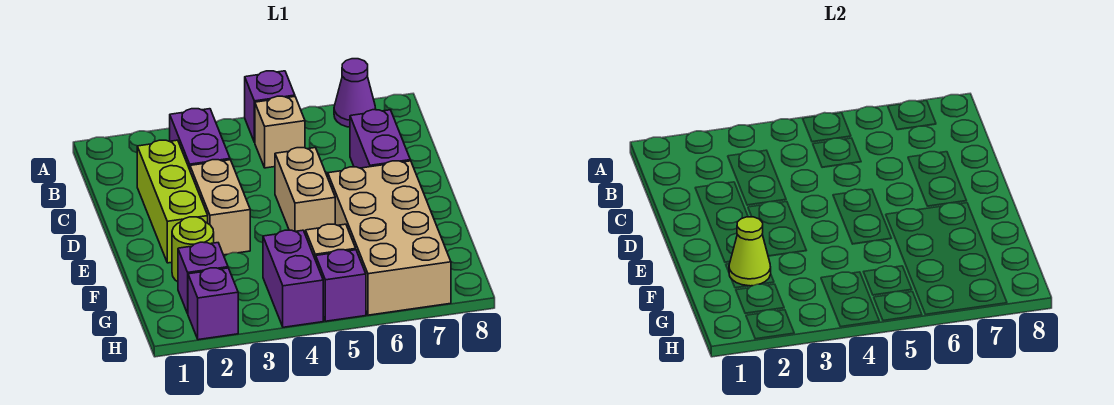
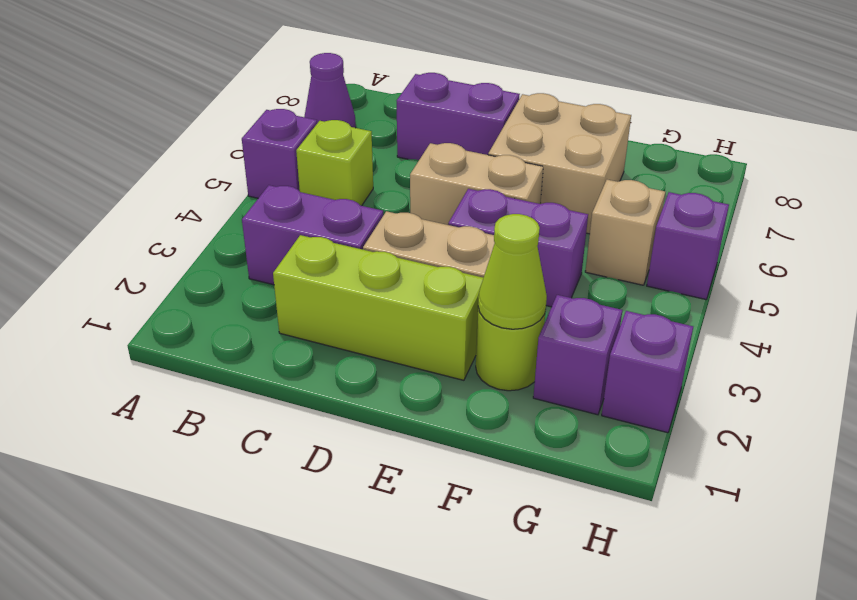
tan 1x1 brick [255,96,305,168] -> lime 1x1 brick [296,120,373,206]
tan 2x4 brick [328,161,451,315] -> tan 2x2 brick [488,93,631,234]
purple 1x2 brick [263,230,323,327] -> purple 1x2 brick moved to [448,189,588,307]

